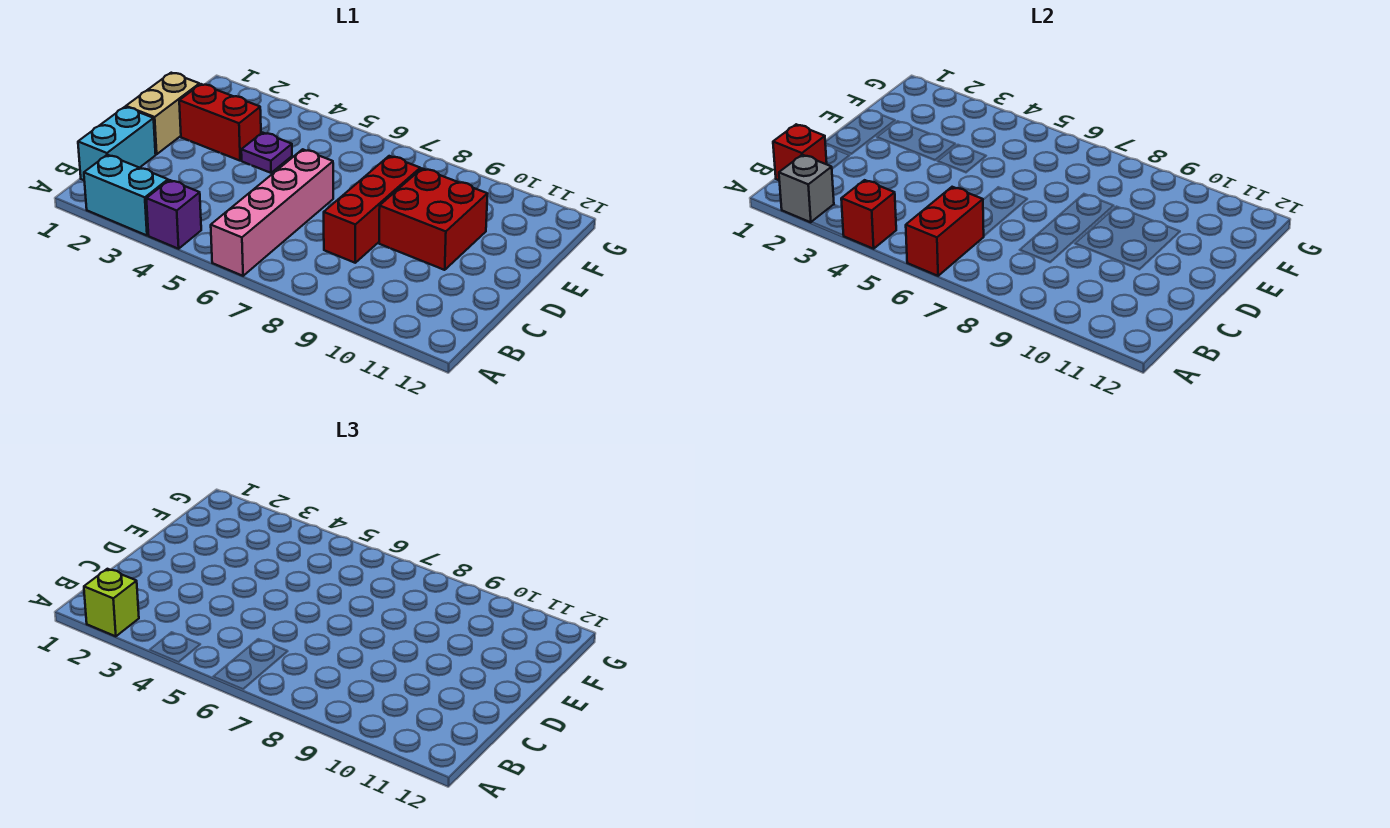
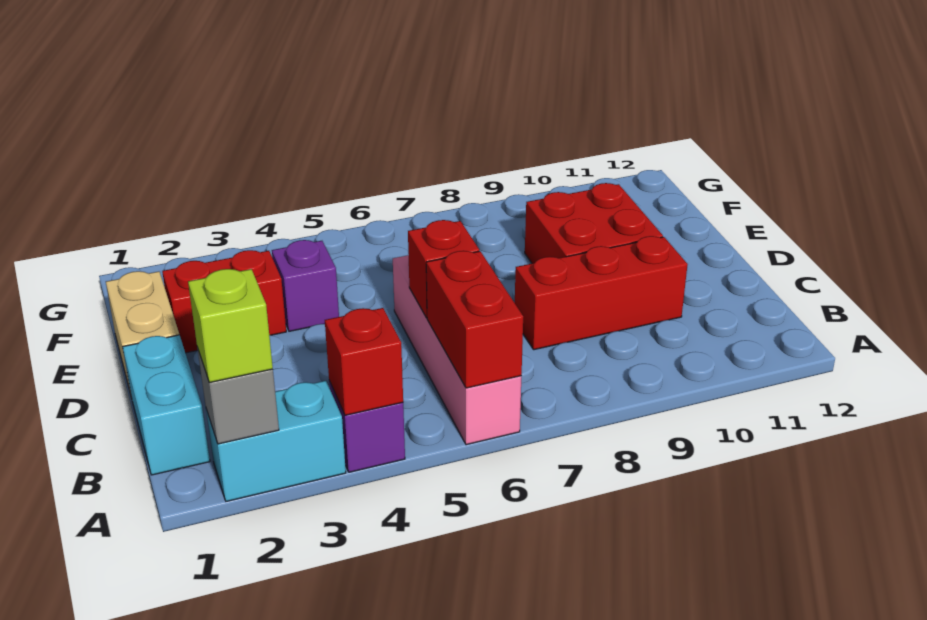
red 1x1 brick [773,124,827,180] -> red 1x1 brick moved to [408,220,479,318]
red 1x3 brick [324,156,420,263] -> red 1x3 brick turned to [515,236,688,350]
purple 1x1 plate [241,133,292,173] -> purple 1x1 brick [272,240,339,331]

